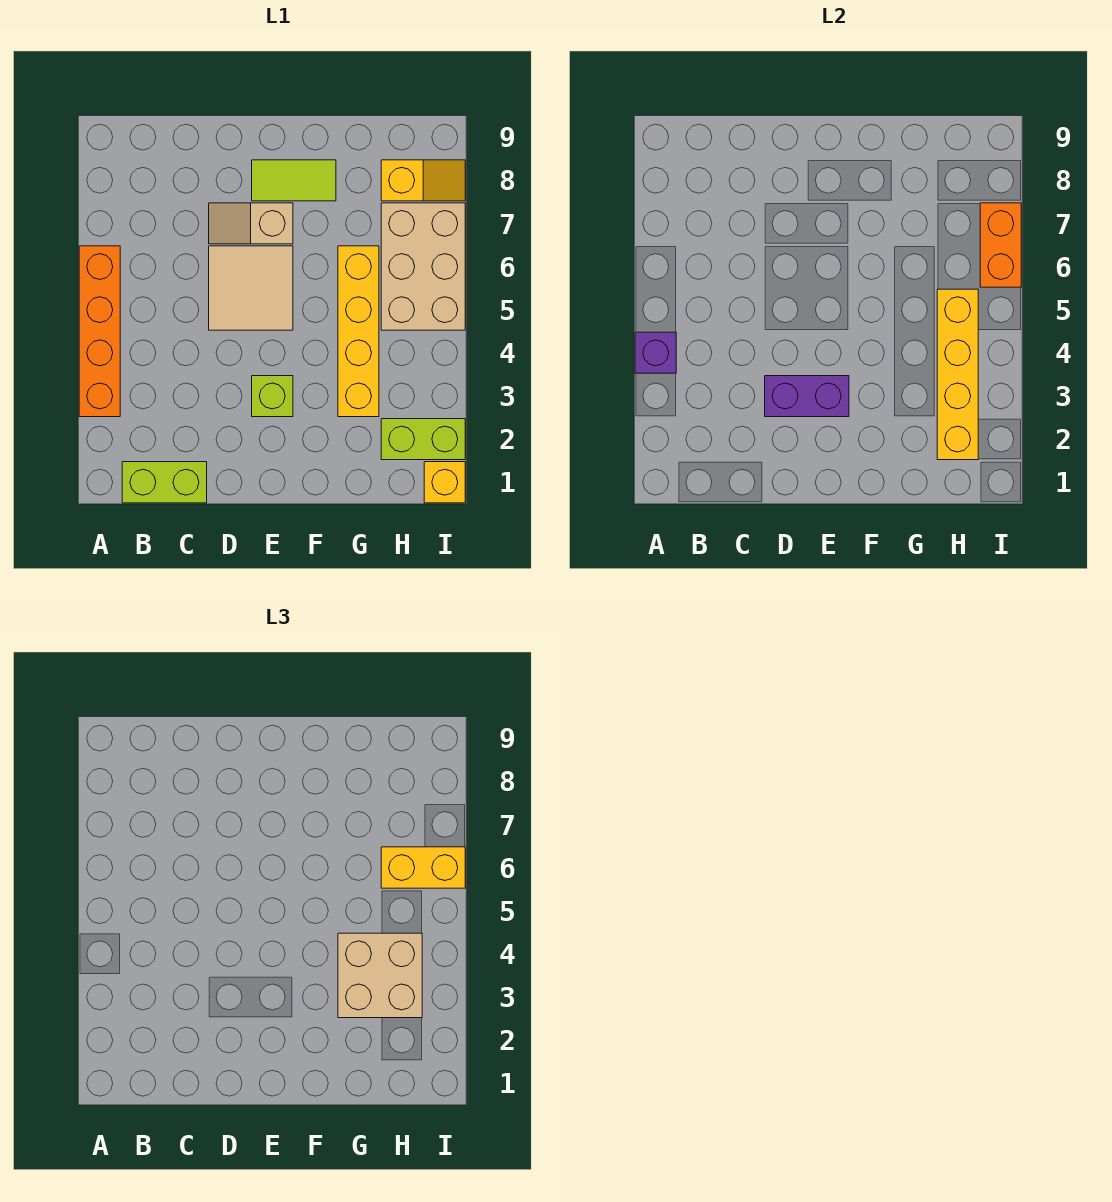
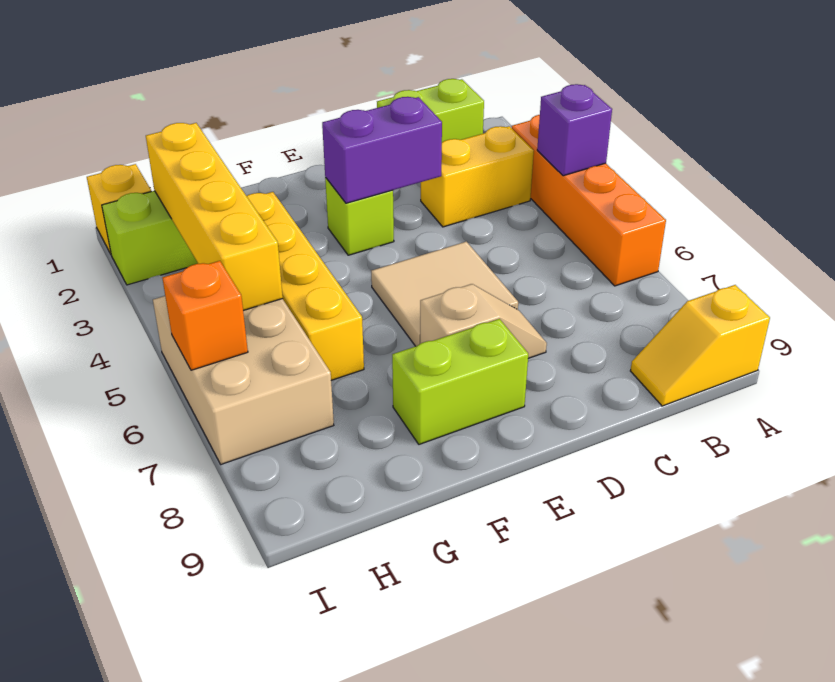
lime 1x2 tile [252,160,336,201] -> lime 1x2 brick [392,319,528,444]
tan 2x2 brick [338,933,422,1018] -> none
yellow 1x2 brick [381,847,465,888] -> yellow 1x2 brick moved to [421,126,534,227]
yellow 1x2 slope [381,160,465,201] -> yellow 1x2 slope moved to [630,285,770,406]
orange 1x2 brick [980,203,1021,287] -> orange 1x1 brick [162,261,248,370]

